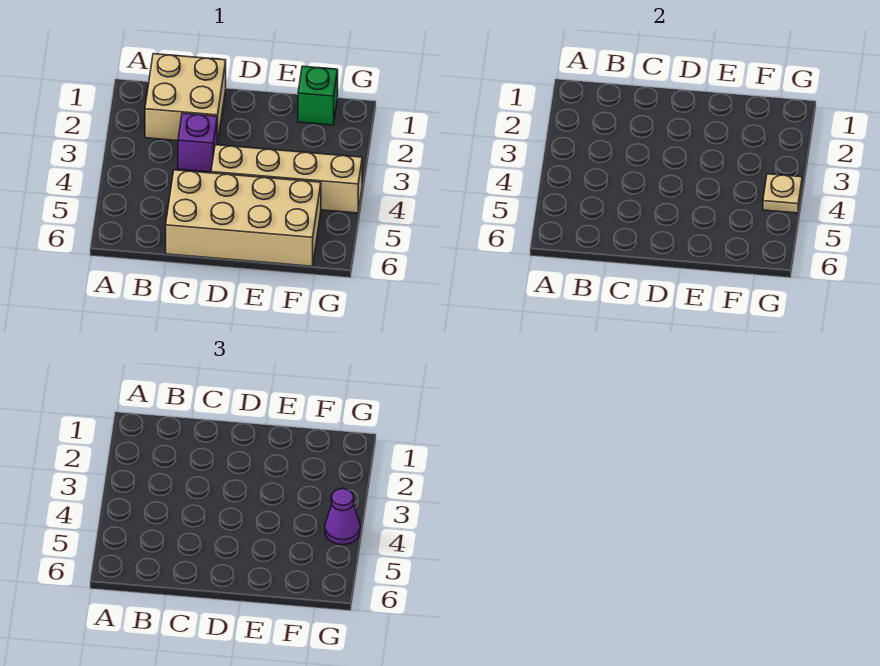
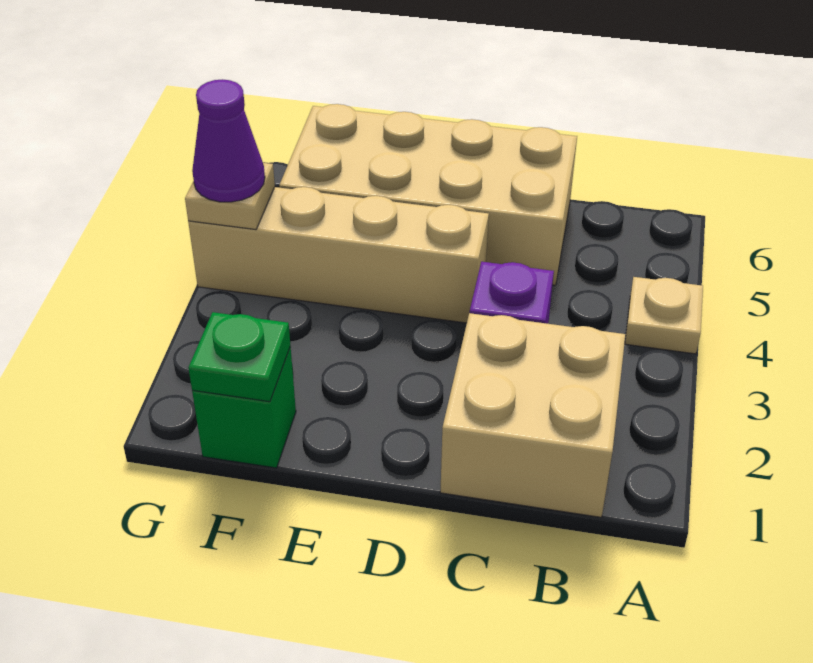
none -> tan 1x1 plate [625,277,703,354]
none -> green 1x1 plate [188,312,290,402]

